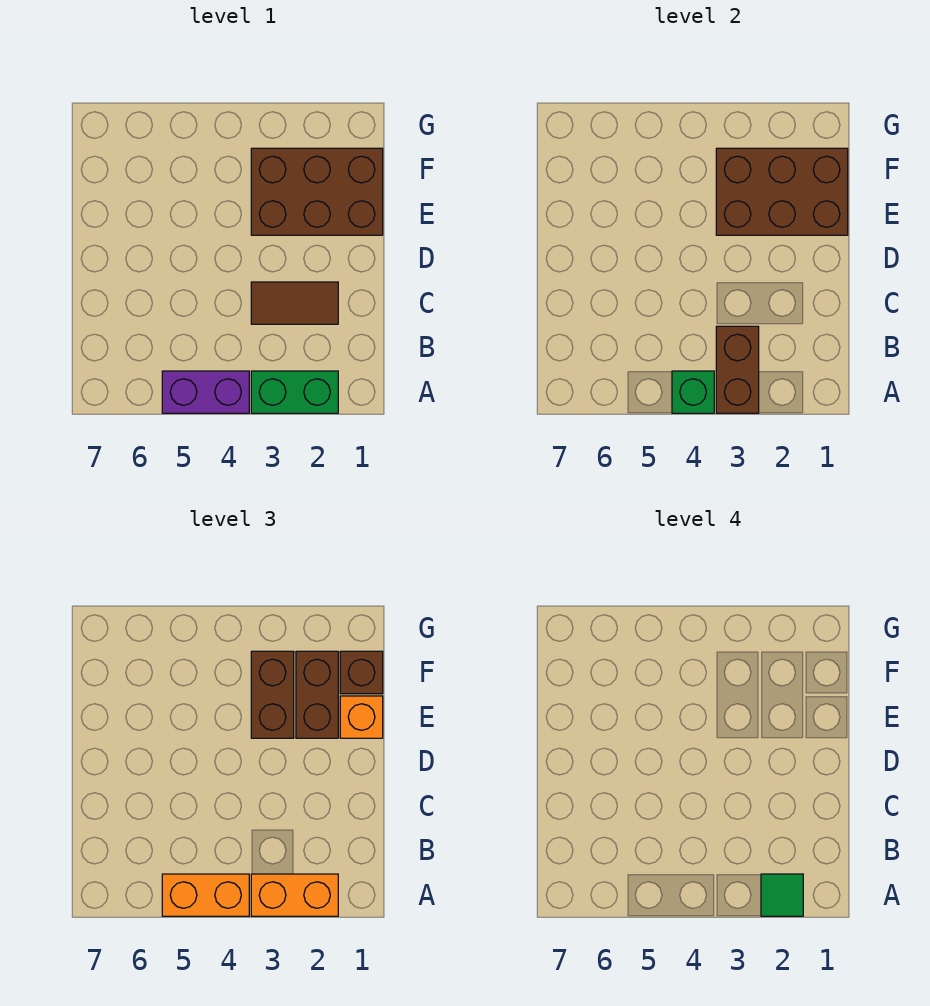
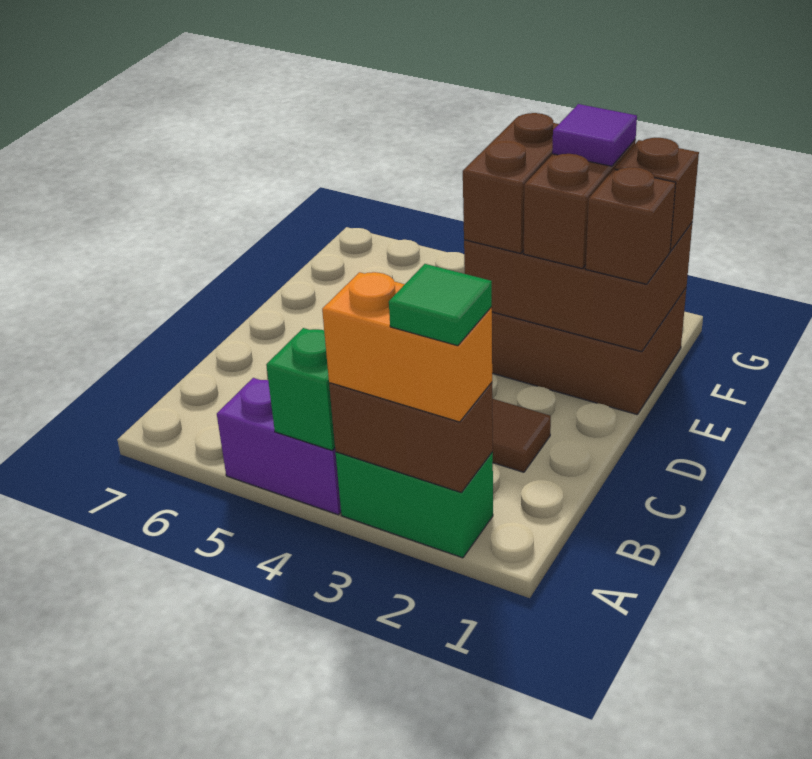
brown 1x2 brick [716,326,759,413] -> brown 1x2 brick turned to [329,383,493,492]
orange 1x2 brick [162,874,249,916] -> none
orange 1x1 brick [340,696,383,738] -> brown 1x1 brick [586,167,676,284]
none -> purple 1x1 tile [552,104,637,166]

